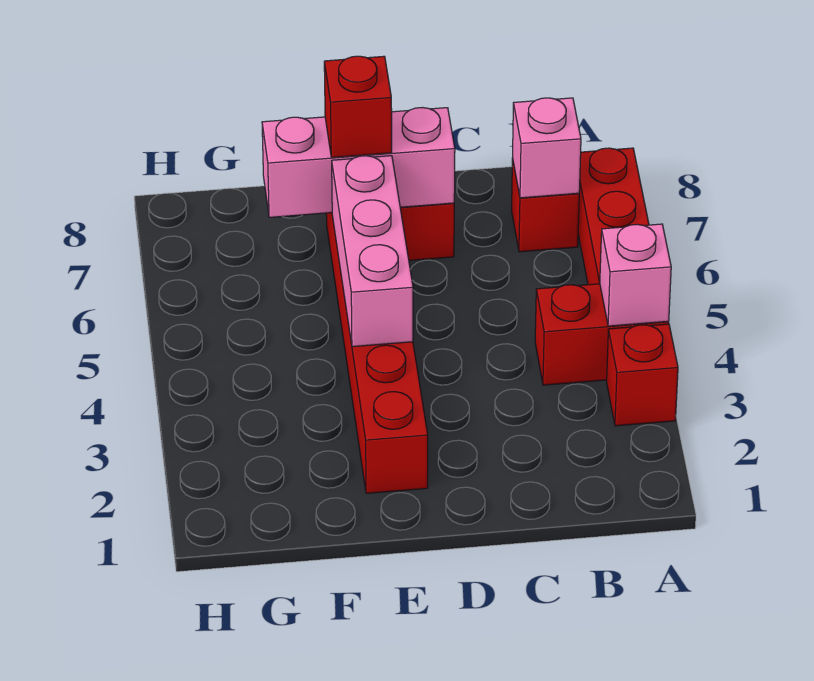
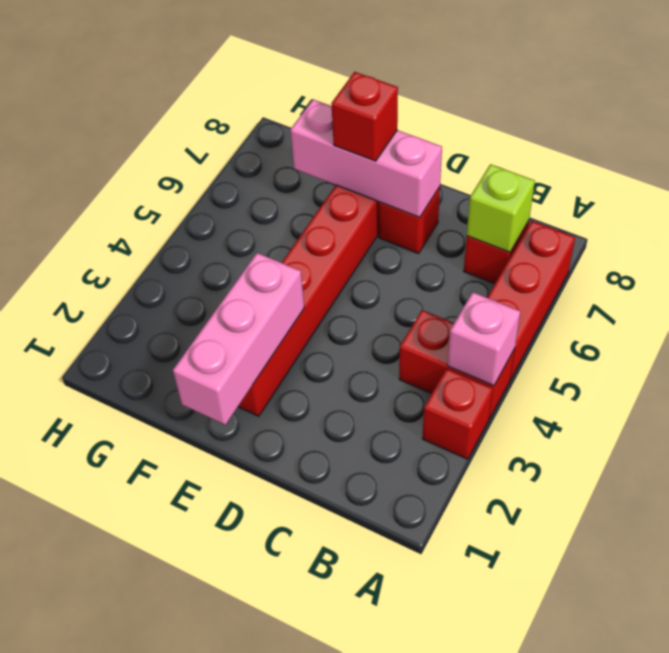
pink 1x1 brick [513,98,581,198] -> lime 1x1 brick [467,164,535,252]
pink 1x3 brick [332,156,413,347] -> pink 1x3 brick moved to [173,253,304,425]

